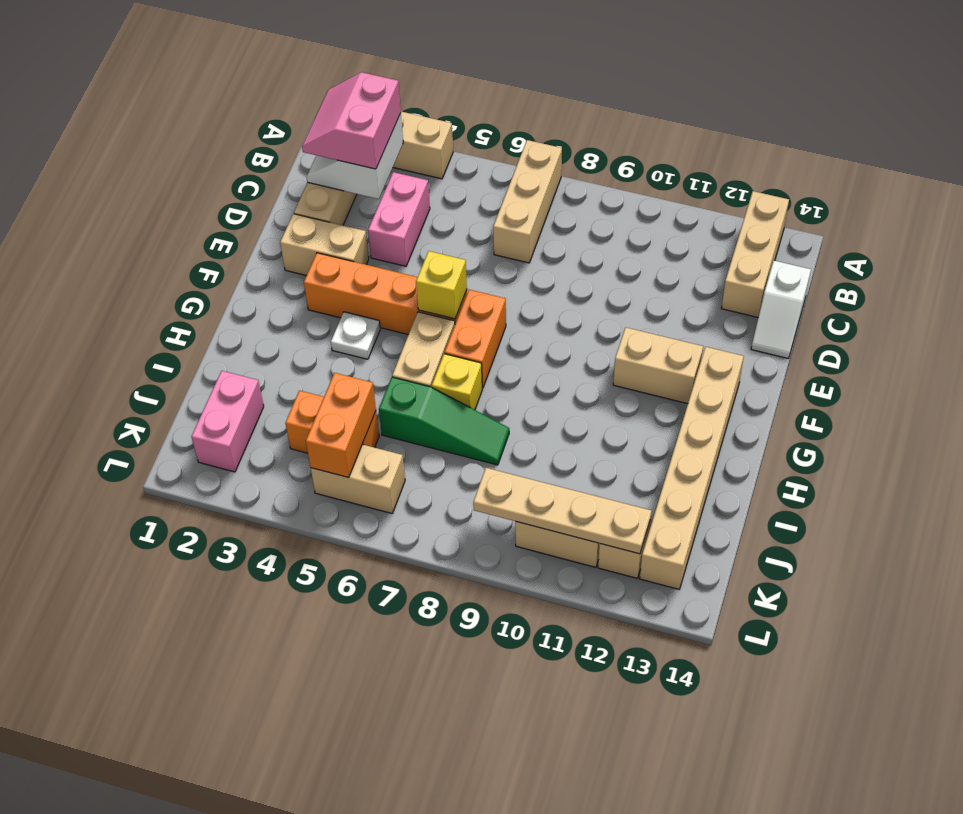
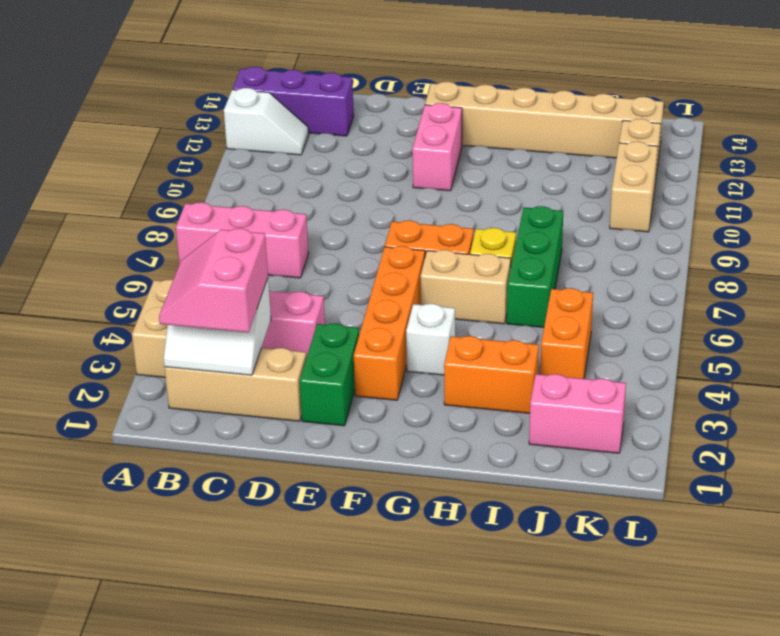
tan 1x3 brick [493,140,562,263] -> pink 1x3 brick [176,202,309,278]
tan 1x3 brick [721,191,789,317] -> purple 1x3 brick [233,67,354,136]
pink 2x2 slope [302,72,401,169] -> pink 2x2 slope turned to [159,228,268,332]
white 1x2 slope [751,261,811,358] -> white 1x2 slope moved to [224,88,309,155]
tan 1x2 brick [280,214,369,276] -> green 1x2 brick [300,323,359,426]
yellow 1x1 brick [416,251,467,319] -> none
tan 1x2 brick [613,327,703,404] -> pink 1x2 brick [412,103,462,191]
white 1x1 plate [331,312,380,359] -> white 1x1 brick [406,304,455,375]
green 1x3 slope [379,377,509,465] -> green 1x3 brick [507,206,563,327]
orange 1x2 brick [306,373,376,478] -> orange 1x2 brick moved to [444,336,539,413]
tan 1x2 brick [311,444,405,513] -> none
tan 1x4 plate [473,468,652,554] -> none

